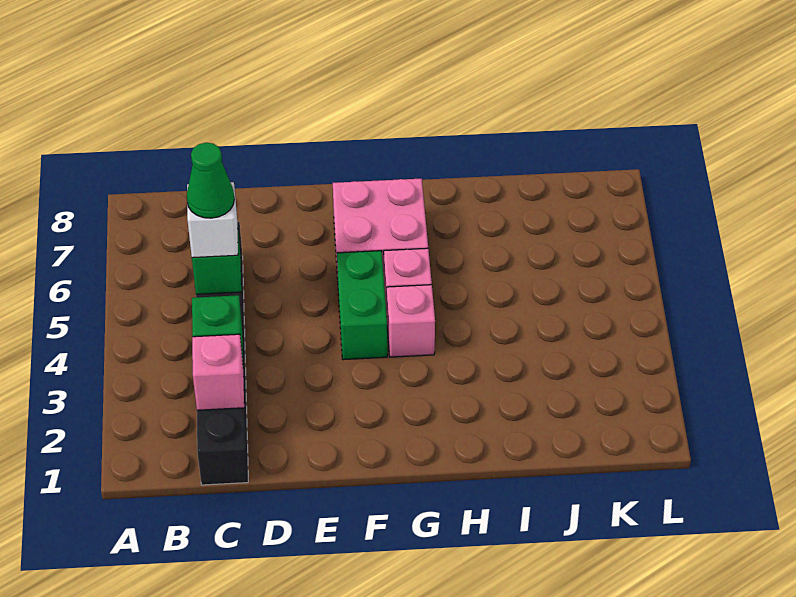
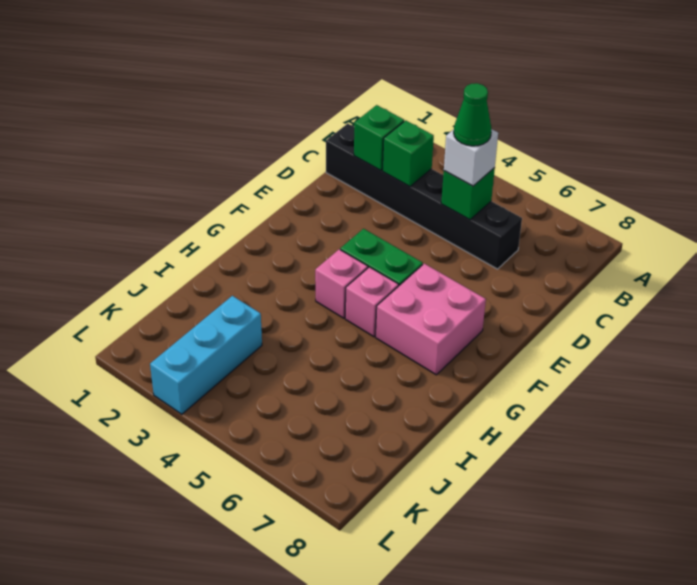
pink 1x1 brick [192,334,244,410] -> green 1x1 brick [354,105,404,171]
none -> cyan 1x3 brick [150,296,262,414]

